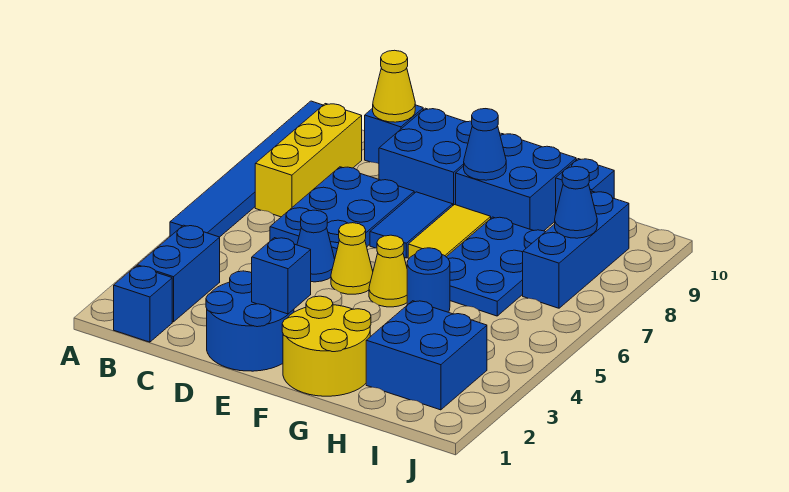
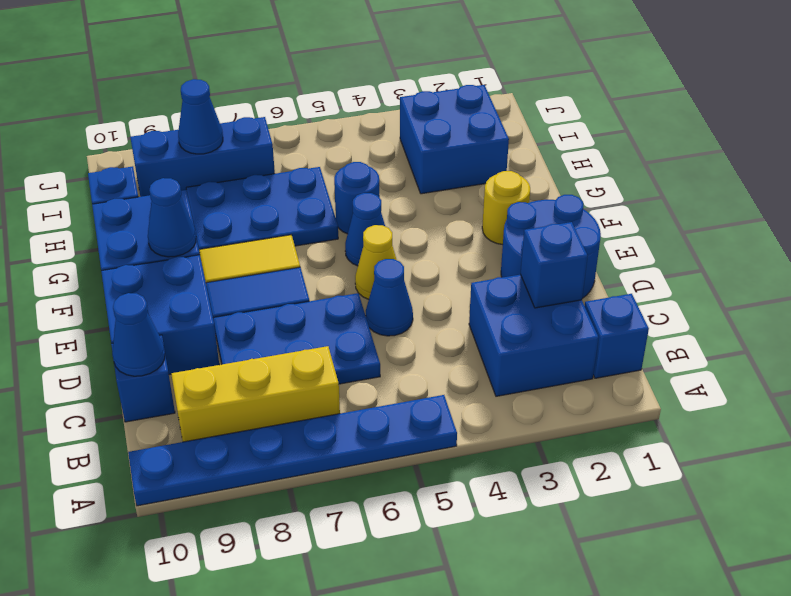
blue 1x6 tile [170,101,323,237] -> blue 1x6 plate [128,395,457,506]
blue 1x2 brick [137,225,220,322] -> blue 2x2 brick [469,275,599,396]
yellow 1x1 cone [373,50,415,122] -> blue 1x1 cone [112,293,165,376]
blue 1x1 brick [252,238,311,314] -> blue 1x1 brick moved to [520,222,588,308]
yellow 2x2 round brick [282,296,371,396] -> yellow 1x1 round brick [482,171,530,245]
yellow 1x1 cone [369,235,407,307] -> blue 1x1 cone [345,193,385,266]

